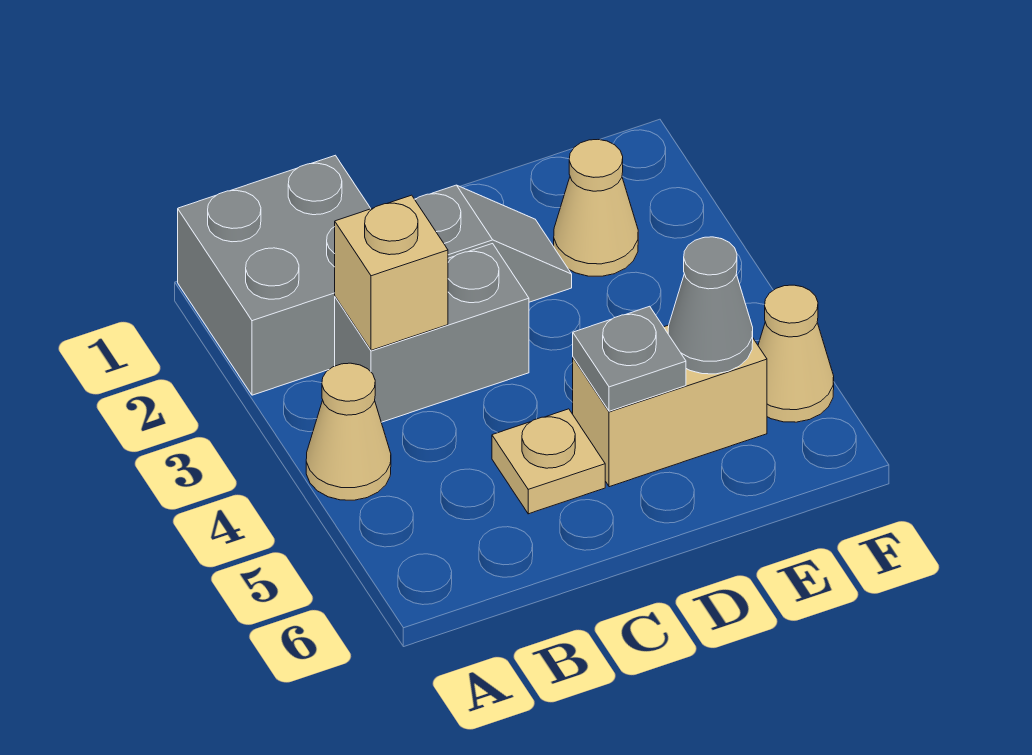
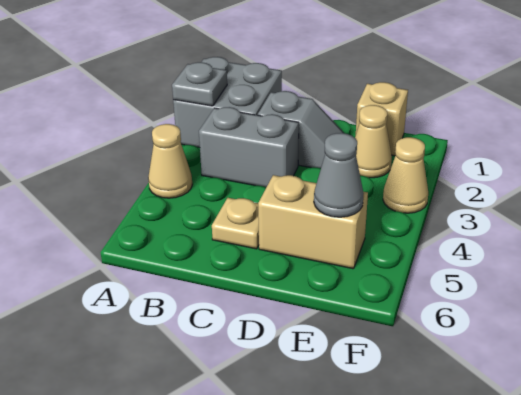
tan 1x1 brick [335,195,448,350] -> tan 1x1 brick moved to [356,82,408,156]
grey 1x1 plate [573,306,686,411] -> grey 1x1 plate moved to [172,62,227,106]
tan 1x1 cone [758,285,834,422] -> tan 1x1 cone moved to [383,137,428,213]

